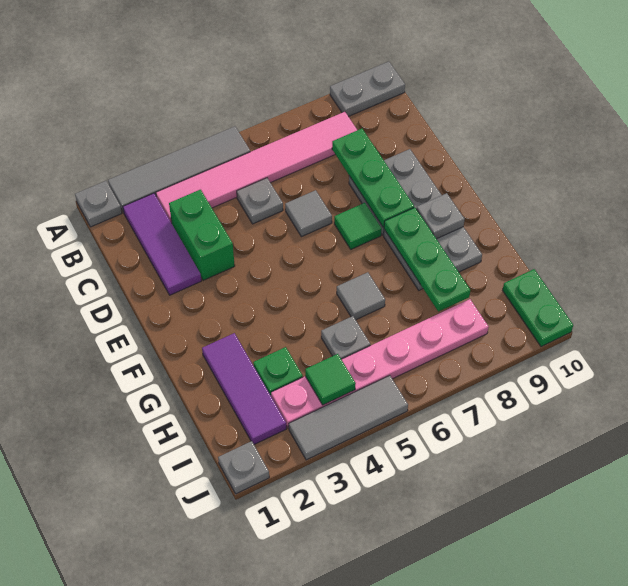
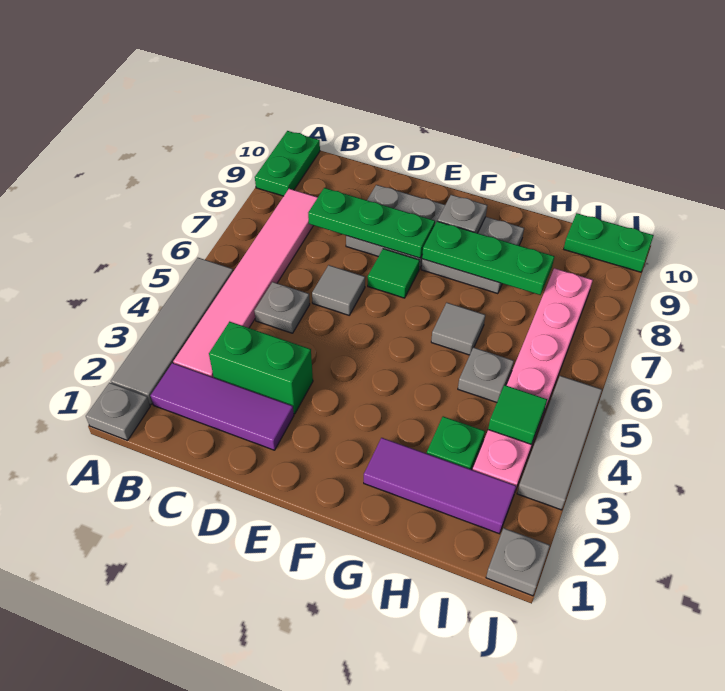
grey 1x2 plate [330,62,405,117] -> green 1x2 plate [255,131,320,196]

